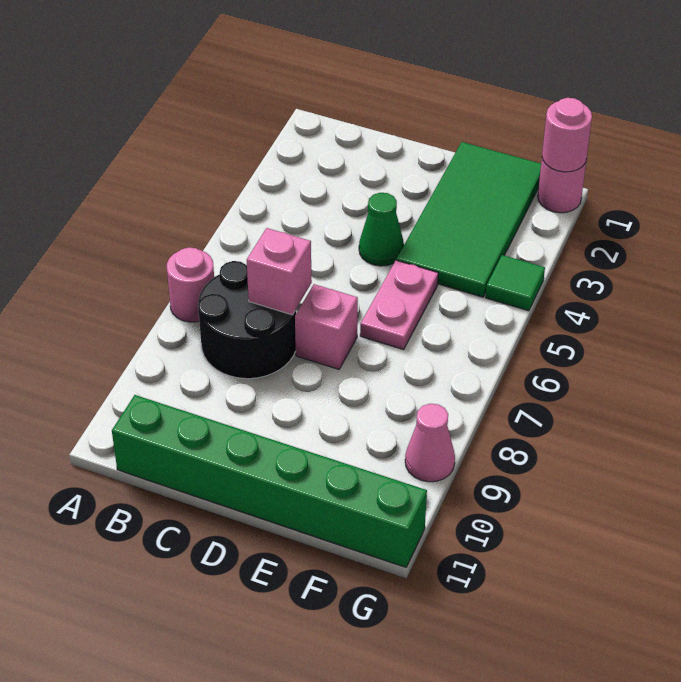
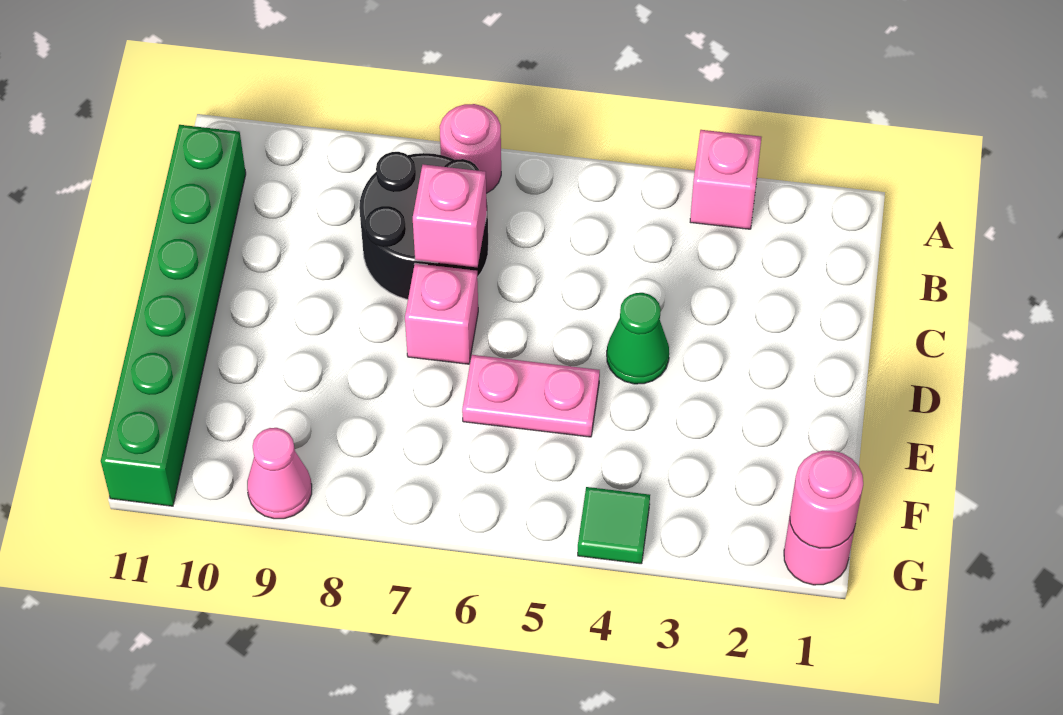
none -> pink 1x1 brick [690,130,762,229]
green 2x4 tile [396,142,541,297] -> none

